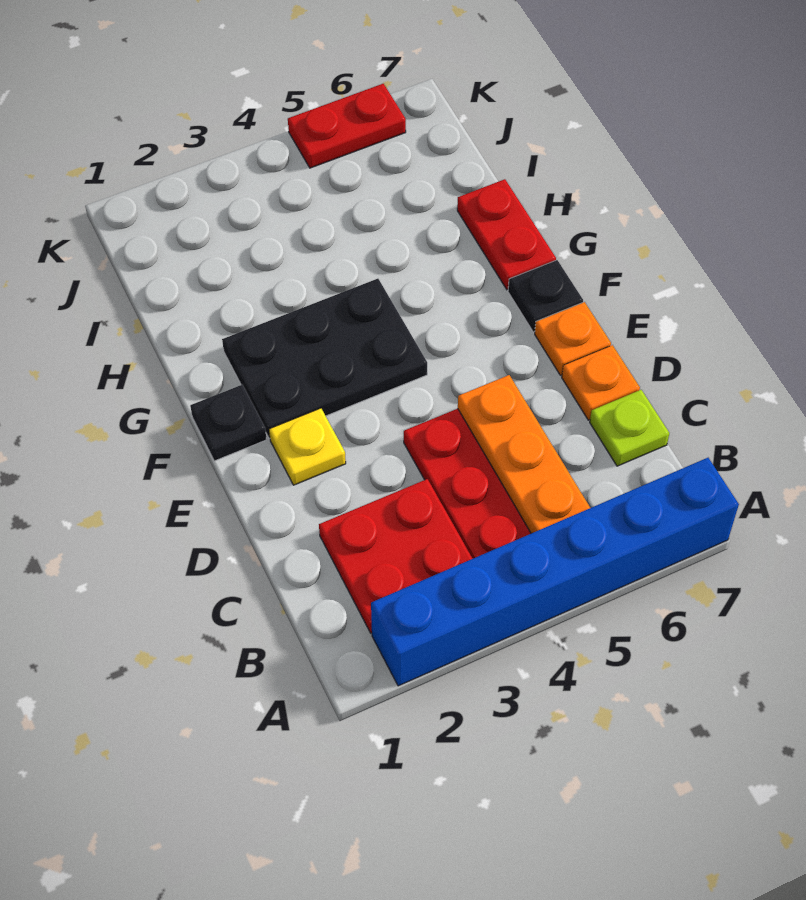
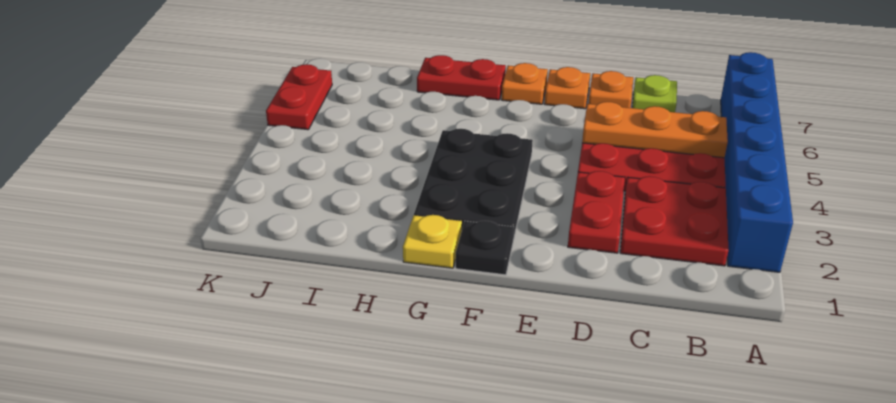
none -> red 1x2 plate [568,171,625,253]
yellow 1x1 plate [269,408,346,485] -> yellow 1x1 plate moved to [403,215,462,268]
black 1x1 plate [508,260,583,332] -> orange 1x1 plate [502,63,548,104]

